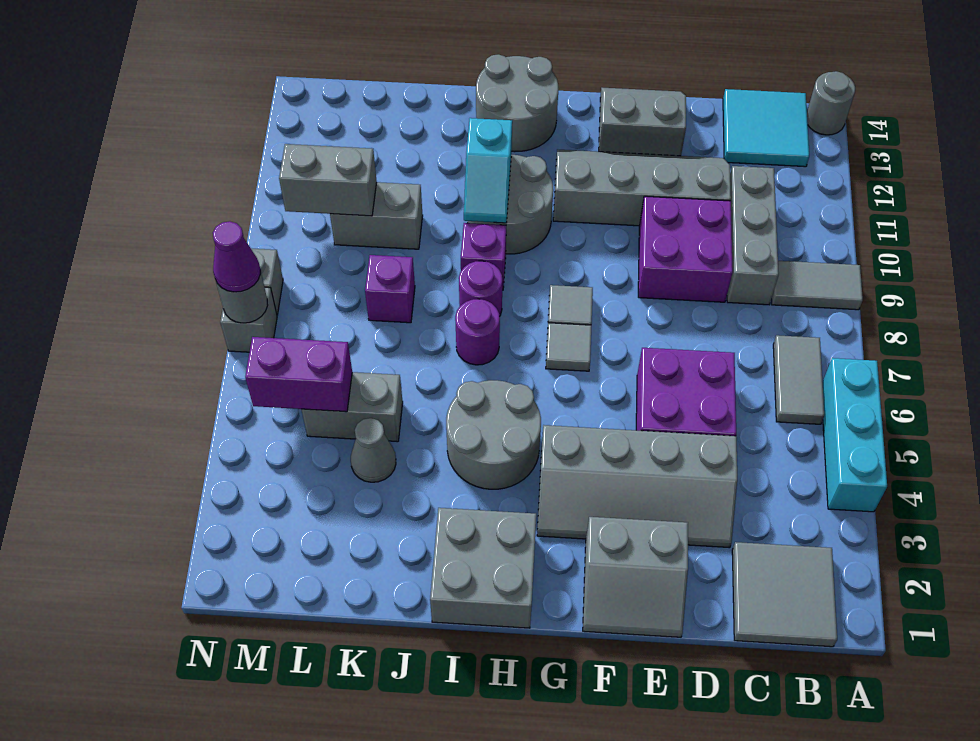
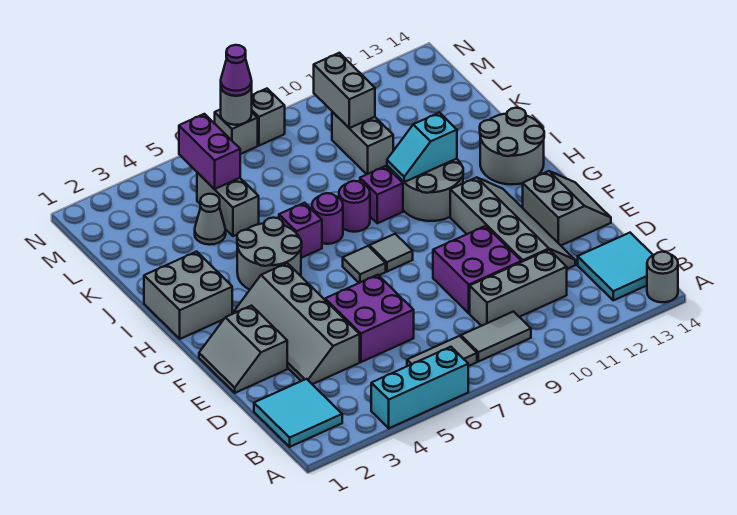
grey 1x2 tile [772,261,863,310] -> grey 1x2 tile turned to [461,312,531,362]
grey 2x2 tile [732,542,837,647] -> cyan 2x2 tile [254,379,342,447]
purple 1x1 brick [365,255,415,323] -> purple 1x1 brick moved to [279,203,322,258]

